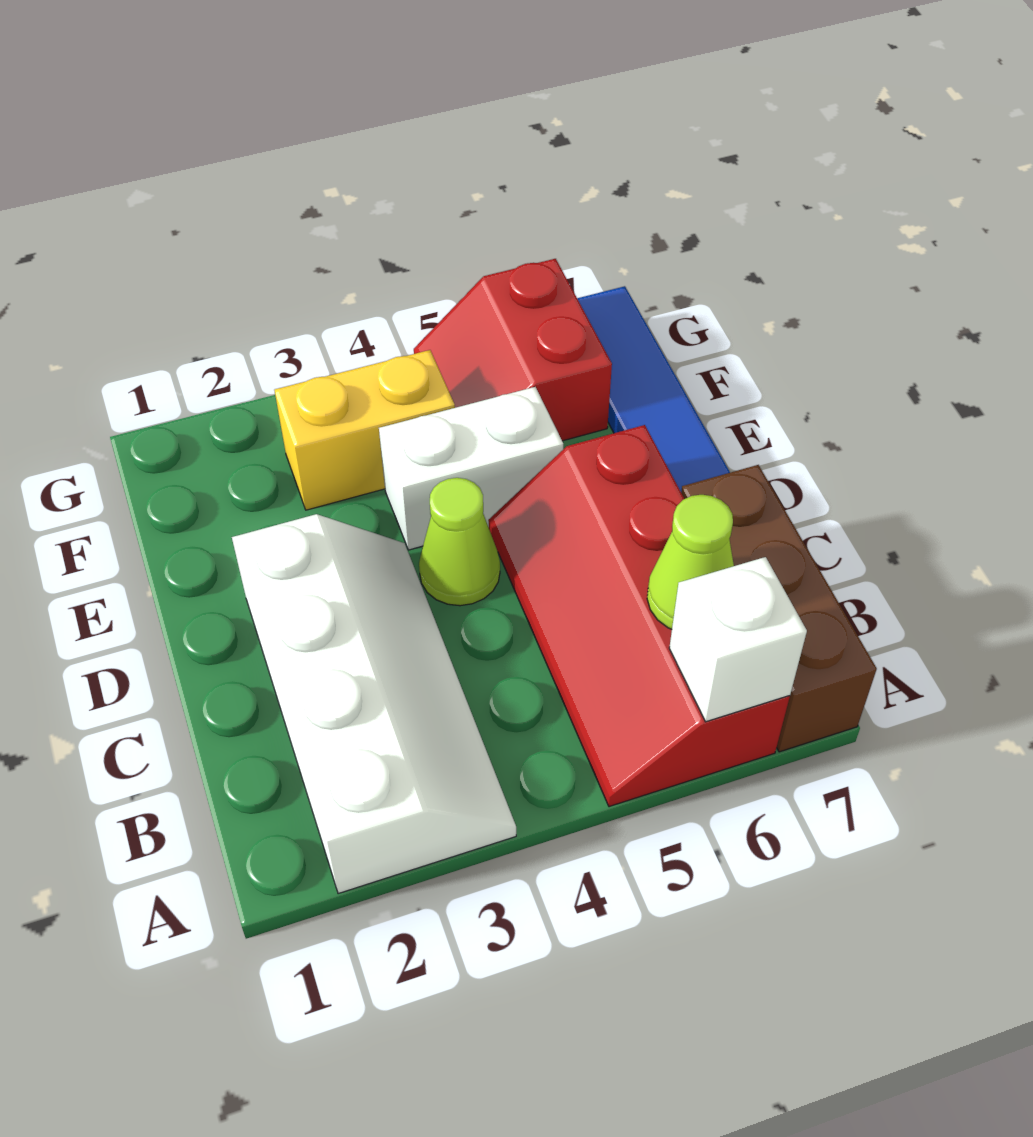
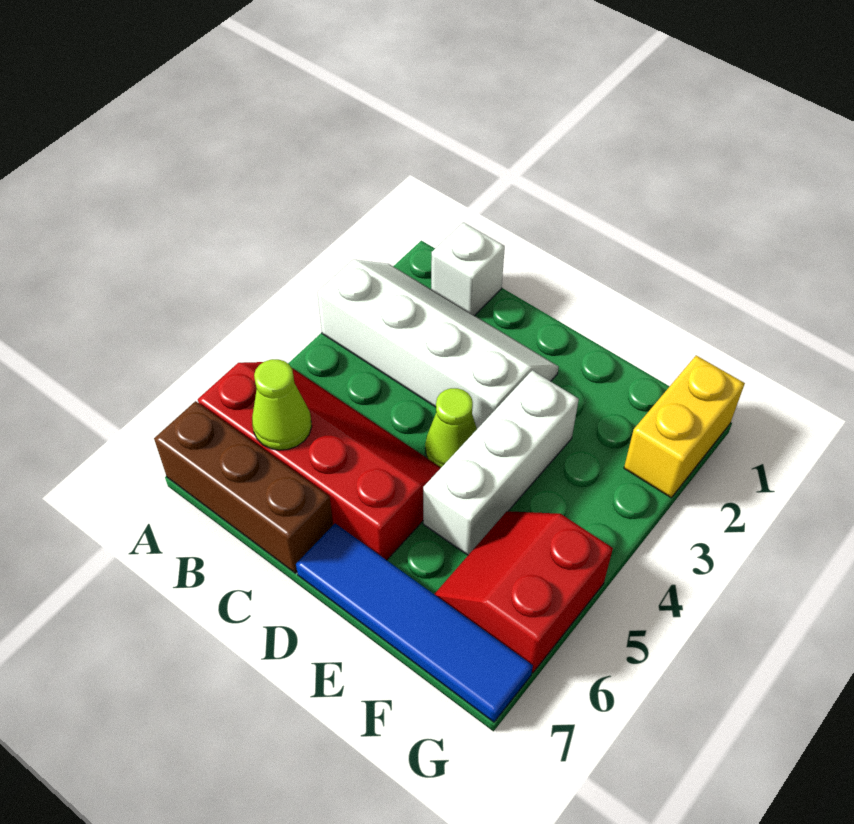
white 2x4 slope [232,514,516,894] -> white 2x4 slope turned to [317,260,559,429]
white 1x1 brick [669,557,807,722] -> white 1x1 brick moved to [431,222,505,316]
white 1x2 brick [379,387,563,550] -> white 1x3 brick [423,370,579,555]
yellow 1x2 brick [275,350,455,510] -> yellow 1x2 brick moved to [624,355,745,498]
red 2x2 slope [414,259,612,441] -> red 2x2 slope turned to [434,511,613,673]

